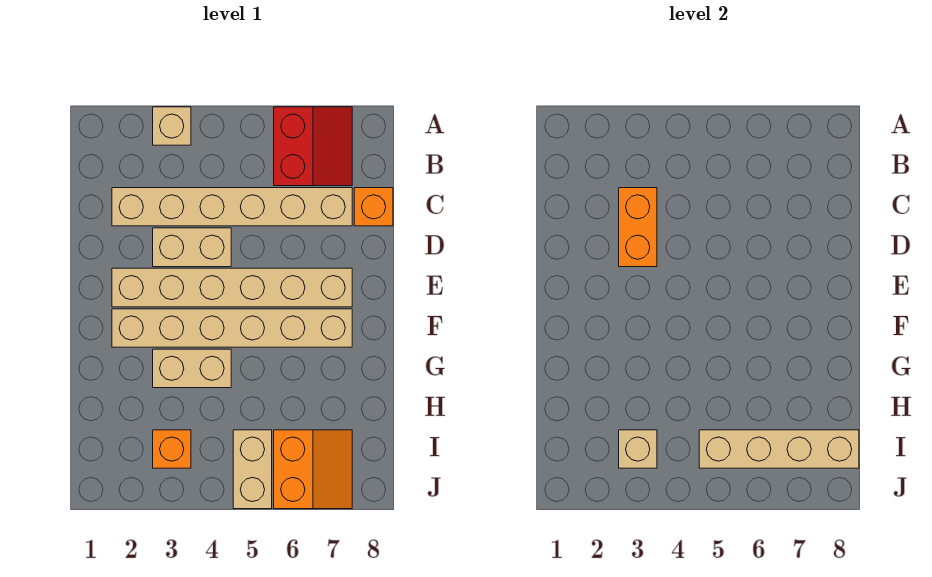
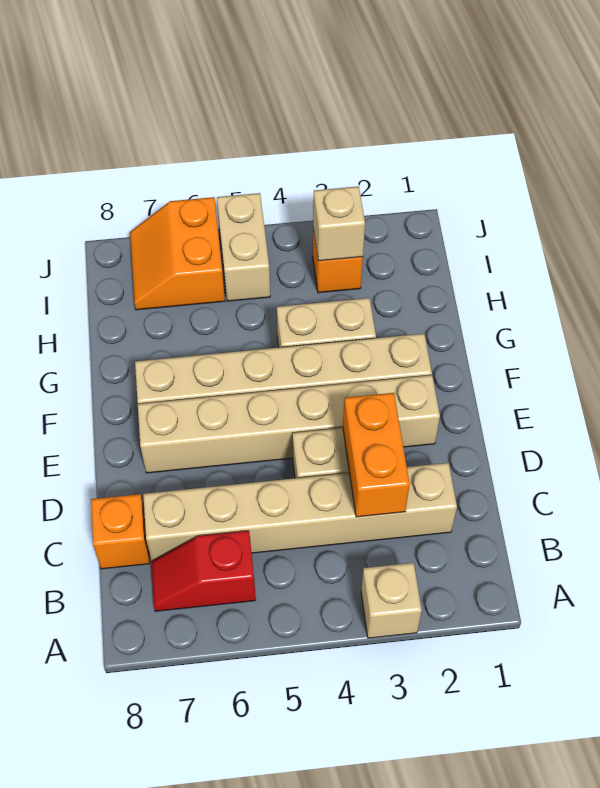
red 2x2 slope [274,107,352,186] -> red 1x2 slope [151,531,256,611]
tan 1x4 brick [699,430,859,468] -> none

